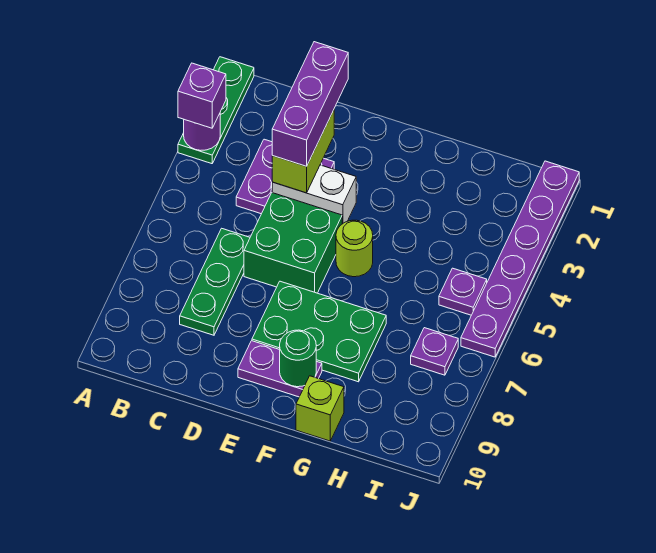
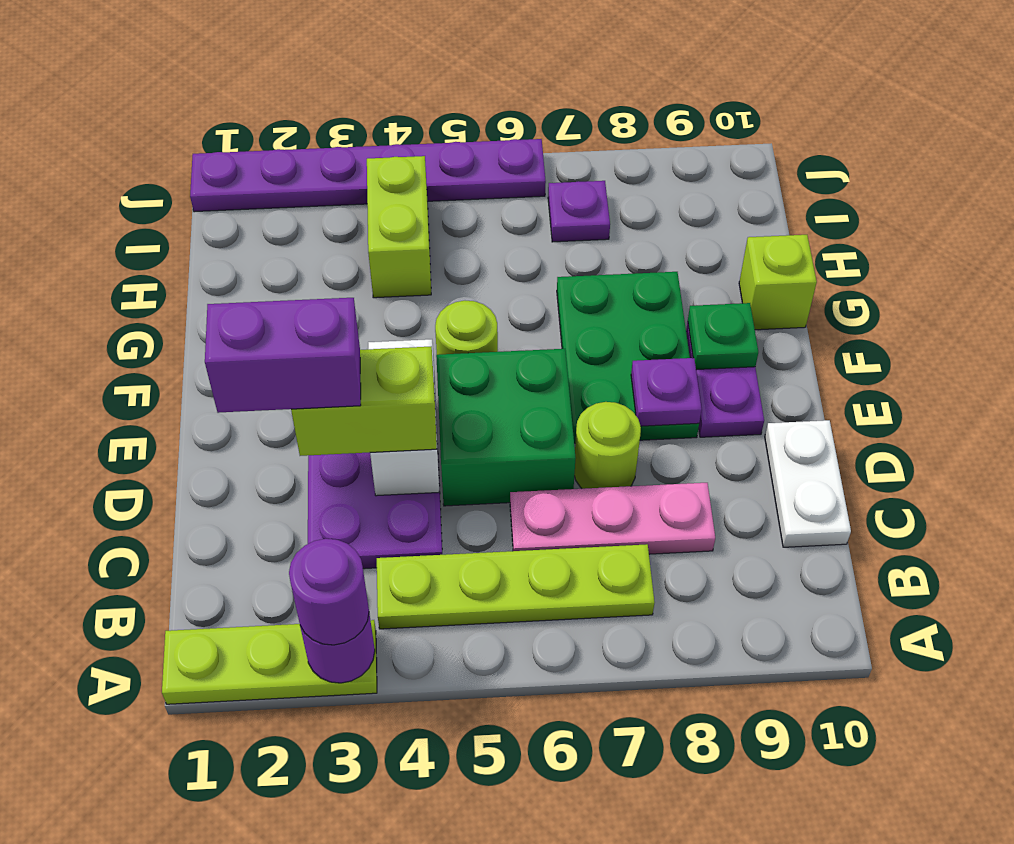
green 1x3 plate [178,57,254,164] -> lime 1x3 plate [162,620,377,704]
purple 1x1 brick [178,63,226,128] -> purple 1x1 round brick [289,539,369,645]
none -> lime 1x4 plate [377,544,655,629]
green 1x3 plate [180,228,250,335] -> pink 1x3 plate [510,483,715,554]
none -> white 1x2 plate [765,420,851,547]
purple 1x3 brick [272,42,348,166] -> purple 1x2 brick [205,298,361,413]
none -> lime 1x1 round brick [574,402,641,489]
green 1x1 round brick [280,330,316,387] -> green 1x1 plate [688,303,758,370]
none -> lime 1x2 brick [367,156,431,298]
purple 1x1 plate [439,268,487,315] -> purple 1x1 plate moved to [631,358,702,426]

